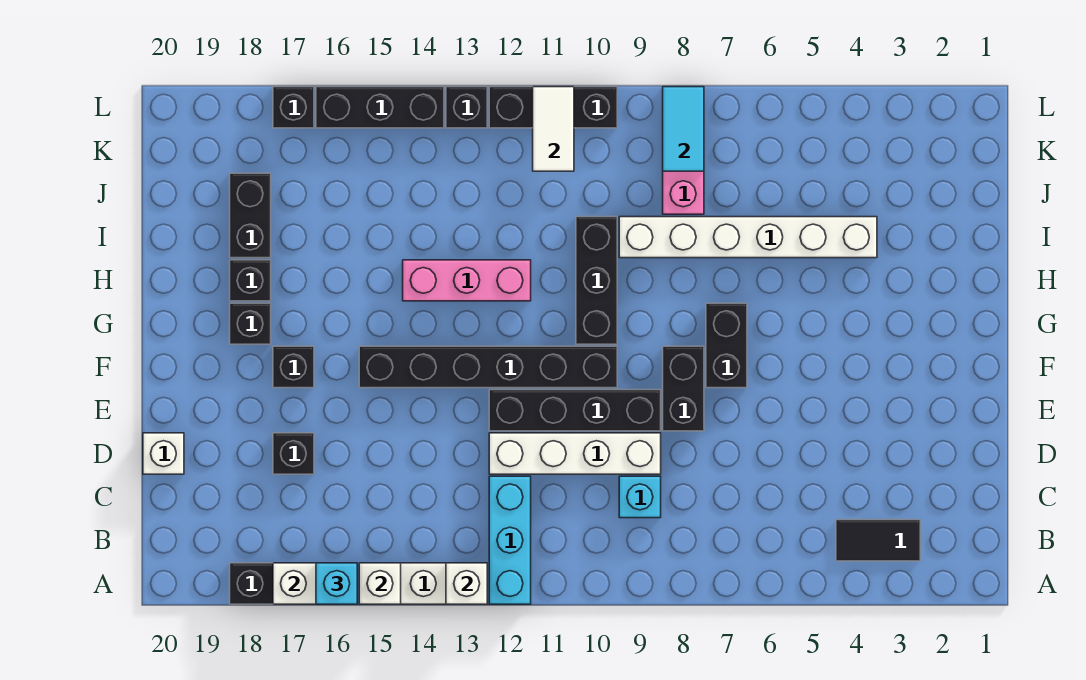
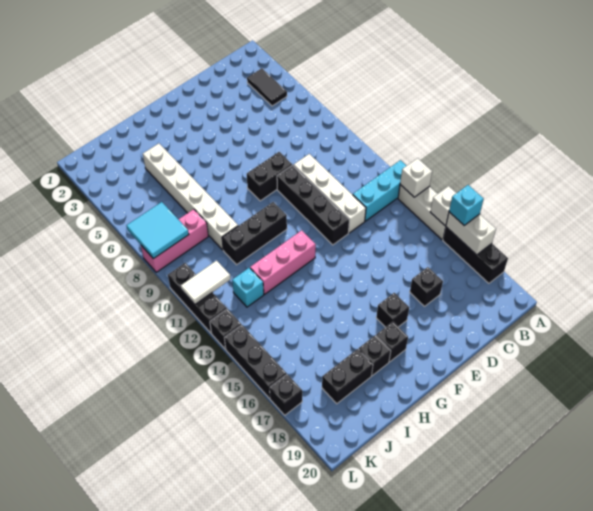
cyan 1x1 brick [619,476,661,518] -> cyan 1x1 brick moved to [232,268,264,307]
white 1x1 brick [143,433,184,474] -> none
black 1x2 brick [706,303,747,388] -> none
black 1x6 brick [359,346,617,388] -> none
pink 1x3 brick [403,260,531,301] -> pink 1x3 brick turned to [250,230,316,294]
cyan 1x2 tile [663,87,704,171] -> cyan 2x2 tile [126,202,189,259]

